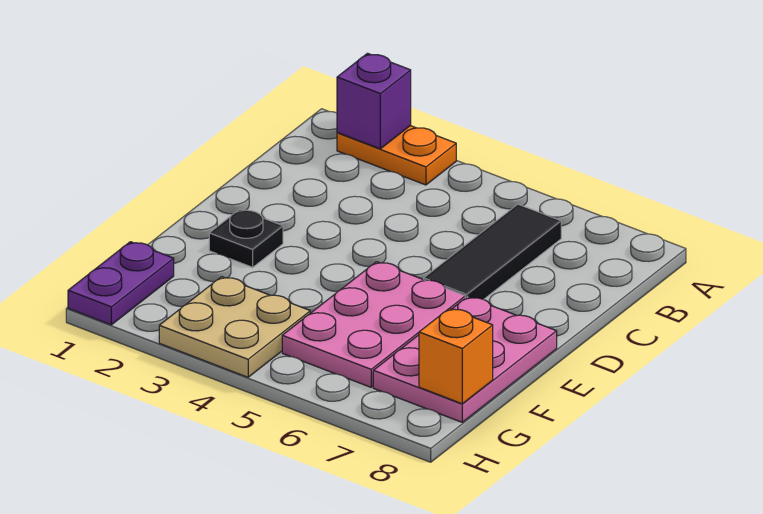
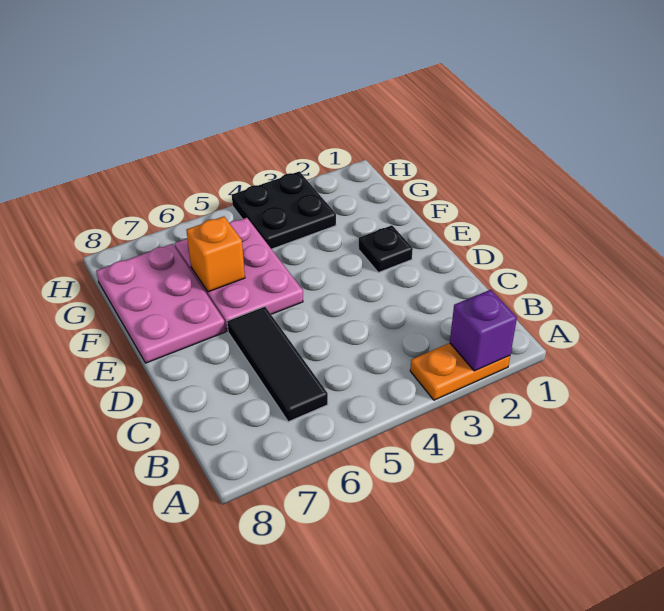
purple 1x2 plate [68,242,174,325] -> none
tan 2x2 plate [159,277,310,377] -> black 2x2 plate [232,171,336,249]
orange 1x1 brick [419,308,493,404] -> orange 1x1 brick moved to [186,216,245,292]

